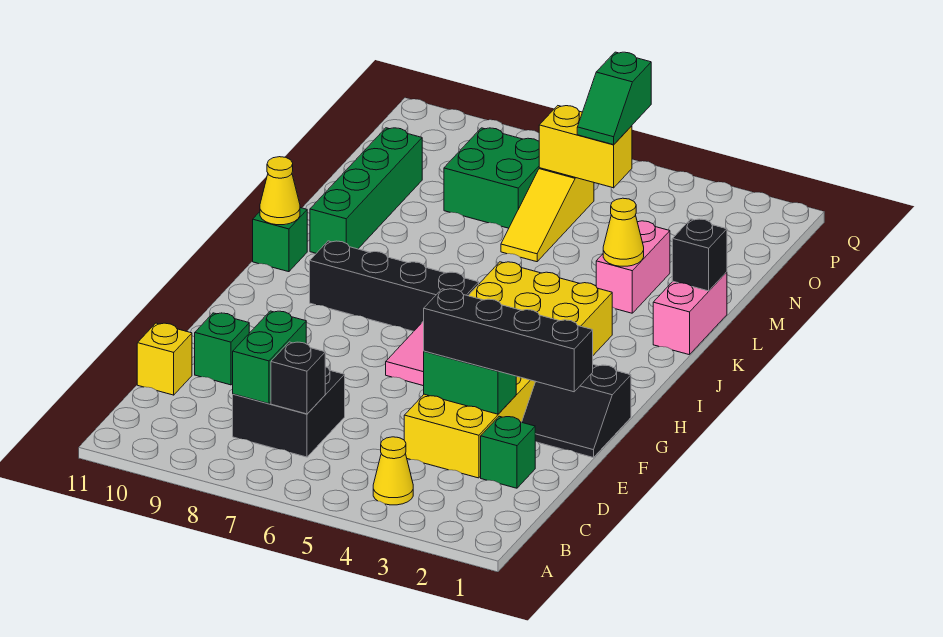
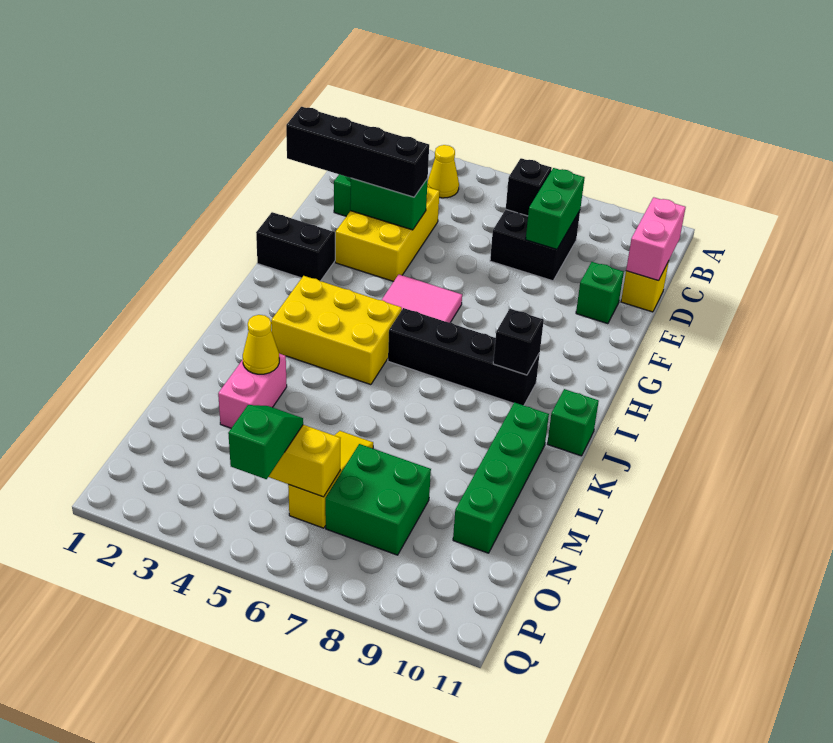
yellow 1x1 cone [260,157,300,225] -> none
pink 1x2 brick [653,272,727,355] -> pink 1x2 brick moved to [626,197,686,281]
black 1x1 brick [672,219,727,291] -> black 1x1 brick moved to [493,309,544,375]

